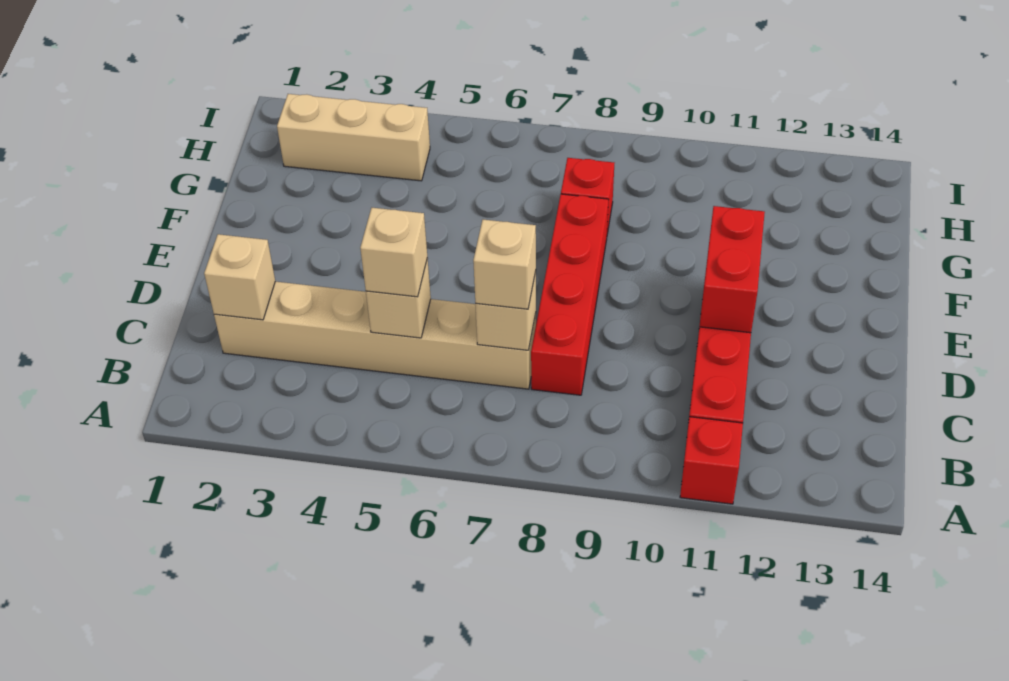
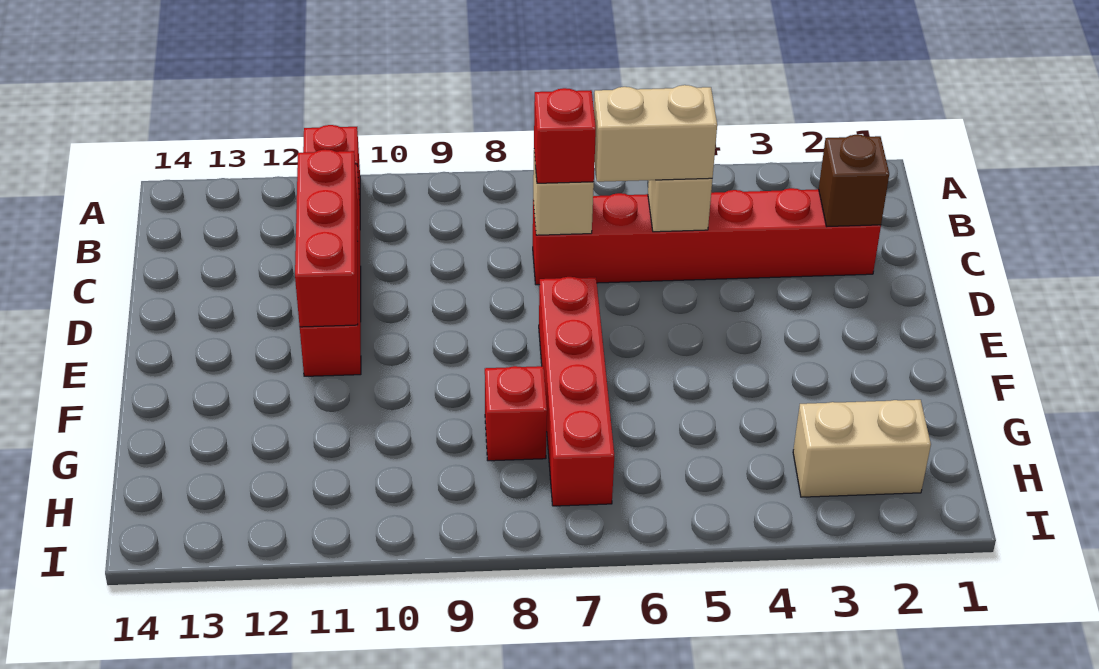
tan 1x6 brick [214,282,536,389] -> red 1x6 brick [533,188,881,285]
tan 1x1 brick [204,234,275,320] -> brown 1x1 brick [819,135,889,226]
tan 1x1 brick [360,208,427,297] -> tan 1x2 brick [594,85,717,182]
tan 1x1 brick [473,220,536,309] -> red 1x1 brick [534,88,596,183]
red 1x4 brick [531,194,609,395] -> red 1x4 brick moved to [539,277,614,506]
red 1x2 brick [700,206,765,333] -> red 1x3 brick [295,149,358,327]
tan 1x3 brick [277,94,430,181] -> tan 1x2 brick [793,400,931,497]

